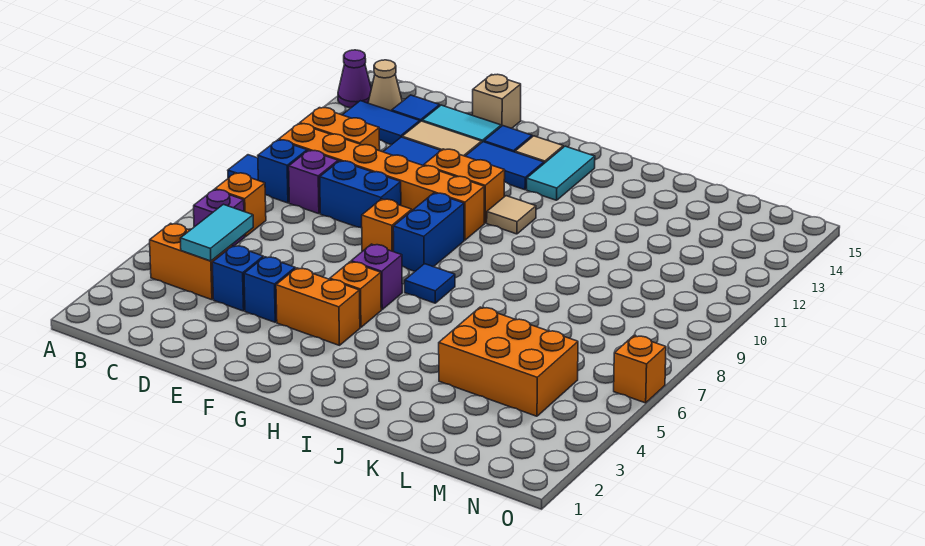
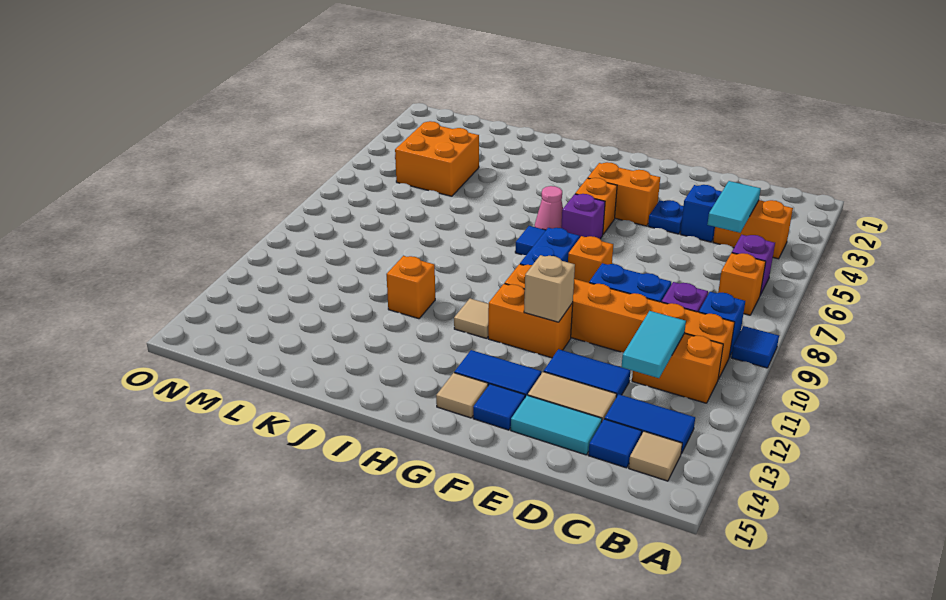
purple 1x1 cone [338,50,371,108] -> none
tan 1x1 cone [368,60,402,111] -> tan 1x1 tile [629,431,682,481]
blue 1x1 brick [244,257,295,322] -> blue 1x1 plate [648,200,683,234]
tan 1x1 brick [473,74,521,128] -> tan 1x1 brick moved to [524,255,575,322]
none -> pink 1x1 cone [535,186,563,230]
cyan 1x2 tile [527,146,595,200] -> cyan 1x2 tile moved to [622,311,686,378]
orange 2x3 brick [439,307,578,416] -> orange 2x2 brick [395,121,479,196]
orange 1x1 brick [614,335,666,403] -> orange 1x1 brick moved to [386,256,435,319]

